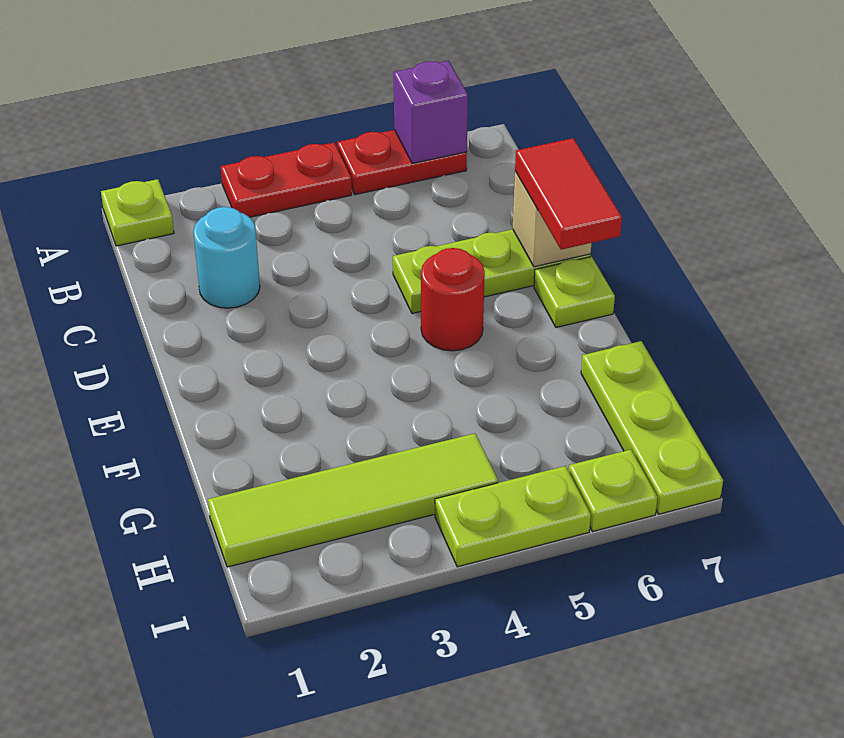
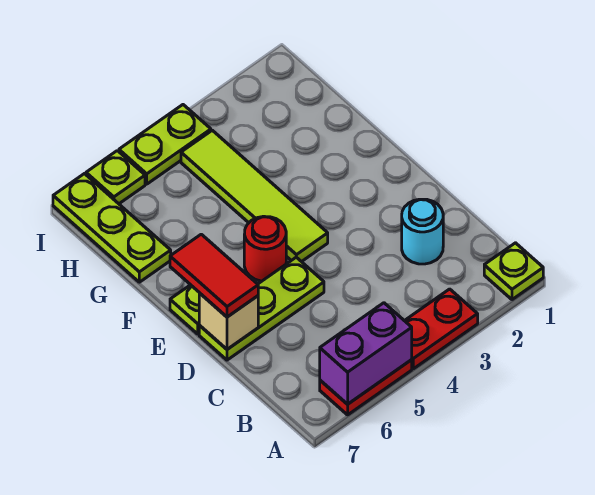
purple 1x1 brick [394,61,468,163] -> purple 1x2 brick [320,303,412,404]
lime 1x4 tile [208,434,498,567] -> lime 1x4 tile turned to [181,130,328,262]

